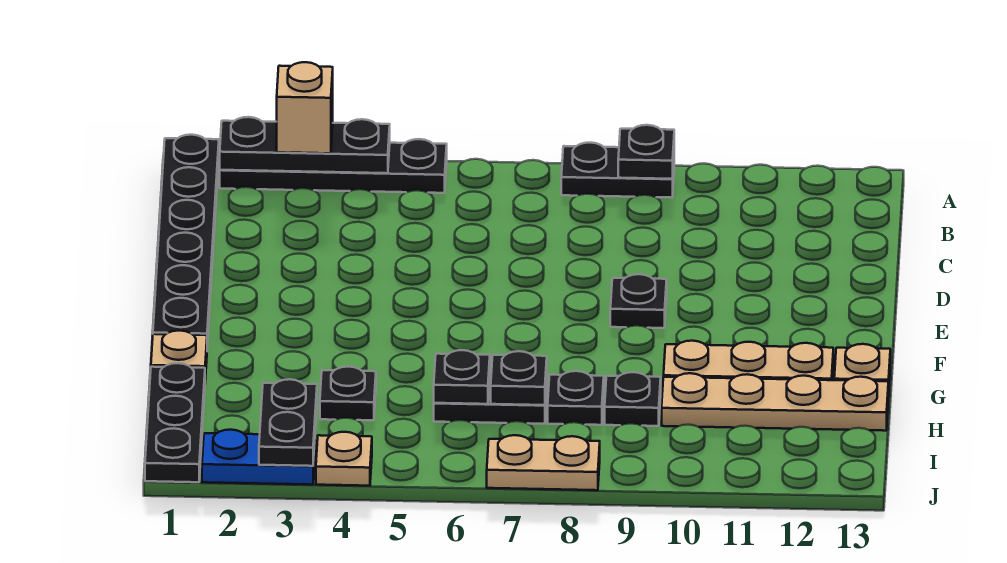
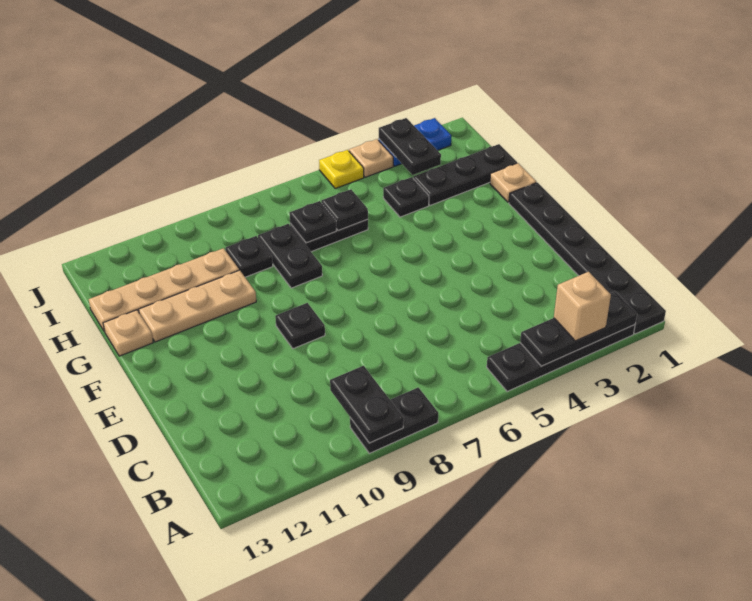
black 1x1 plate [618,125,674,179] -> black 1x2 plate [330,366,404,443]
black 1x3 plate [145,363,205,482] -> black 1x3 plate turned to [413,144,517,205]
black 1x1 plate [548,371,604,425] -> black 1x2 plate [258,224,322,288]
none -> yellow 1x1 plate [319,150,364,189]
tan 1x2 plate [487,435,600,490] -> none

